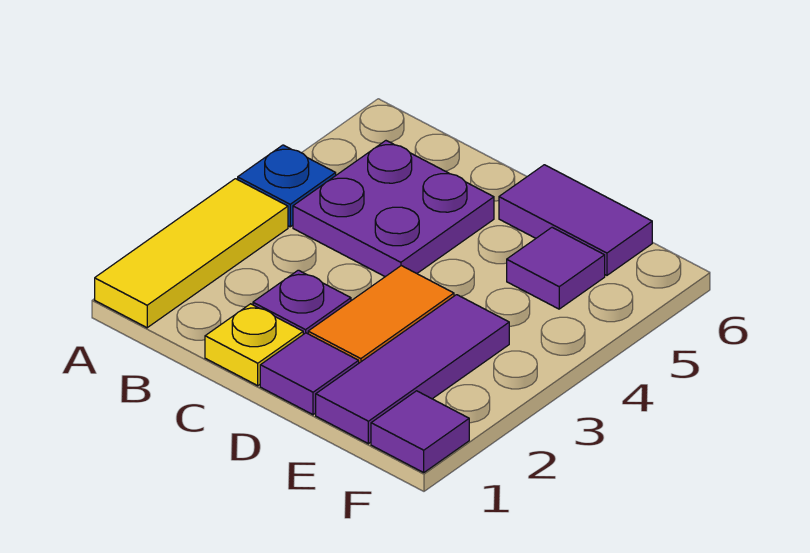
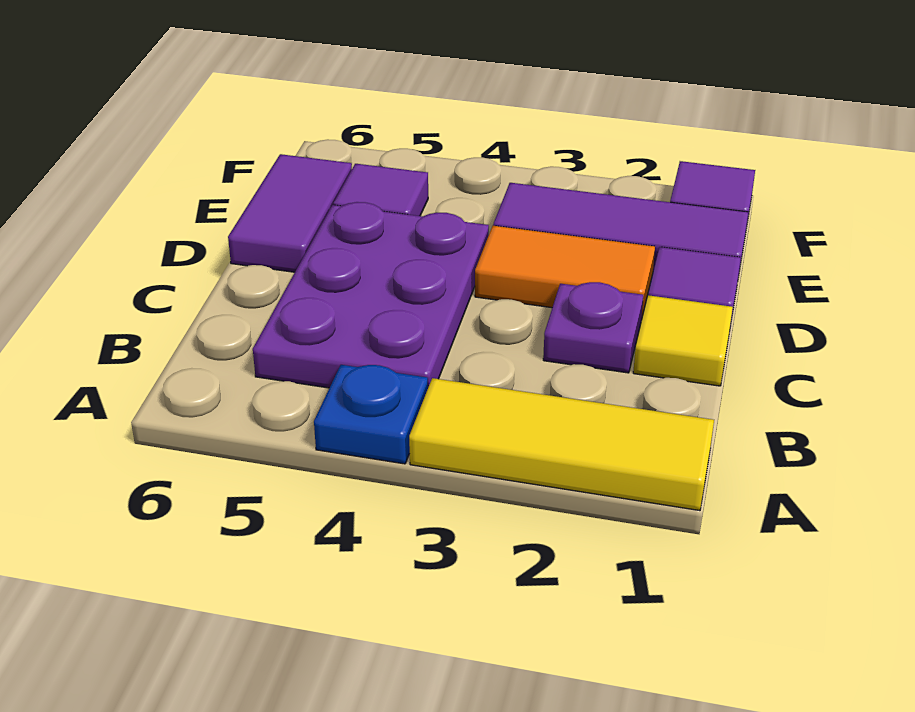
purple 2x2 plate [293,141,494,277] -> purple 2x3 plate [253,202,489,388]
yellow 1x1 plate [205,304,303,386] -> yellow 1x1 tile [633,295,733,386]

